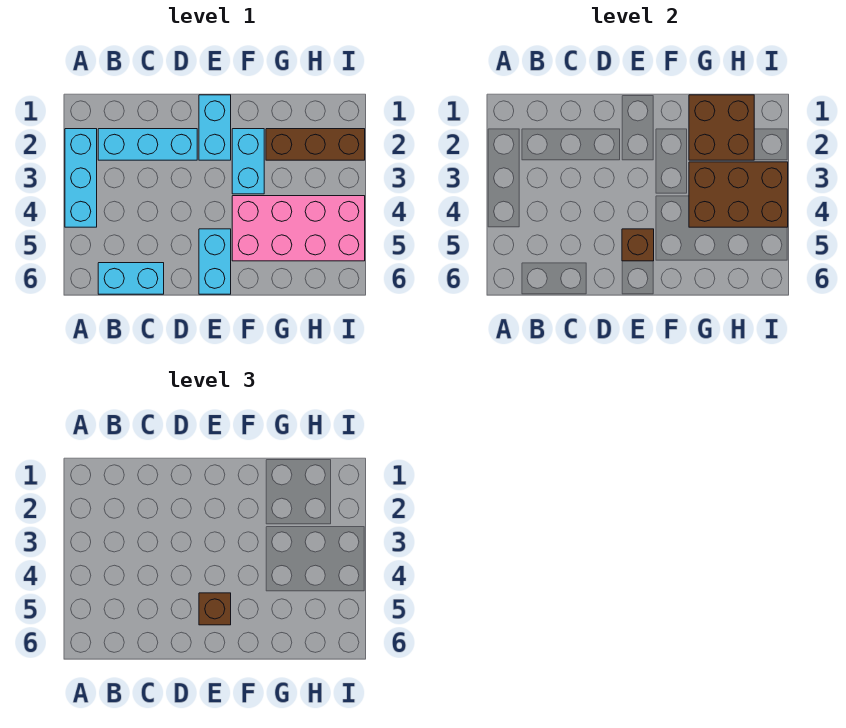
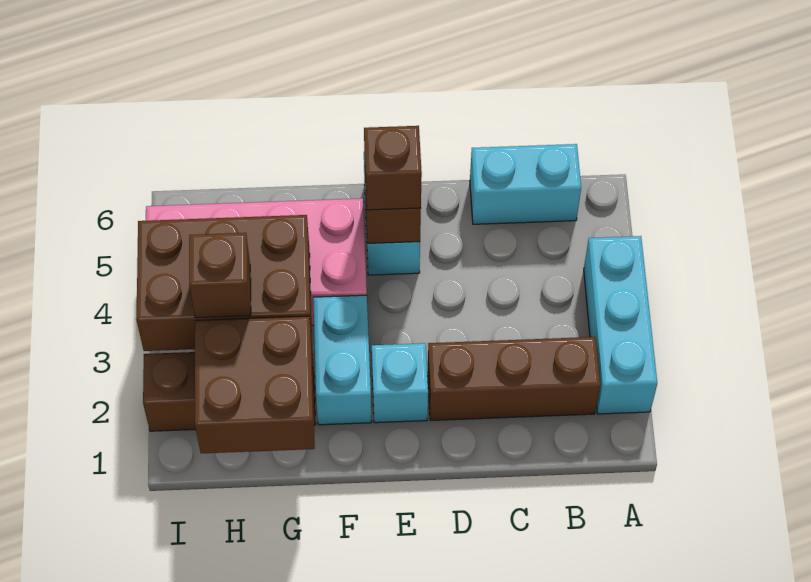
cyan 1x3 brick [98,129,197,160] -> brown 1x3 brick [427,337,600,420]
cyan 1x2 brick [199,95,231,160] -> cyan 1x1 brick [372,343,428,423]
none -> brown 1x1 brick [189,233,251,318]

